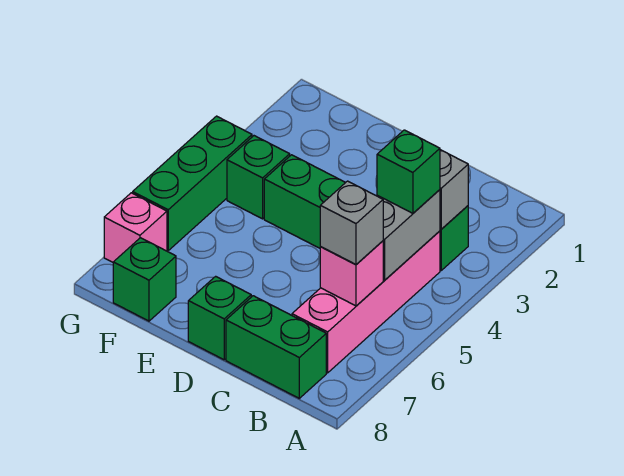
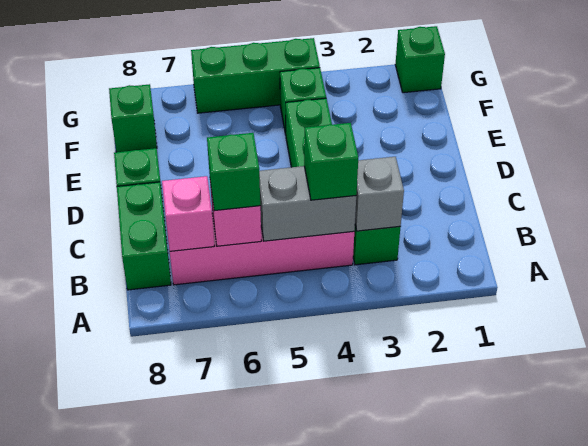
grey 1x1 brick [320,181,383,265] -> green 1x1 brick [207,133,260,211]
none -> green 1x1 brick [395,26,445,93]
pink 1x1 brick [104,193,167,262] -> pink 1x1 brick moved to [162,176,214,251]

